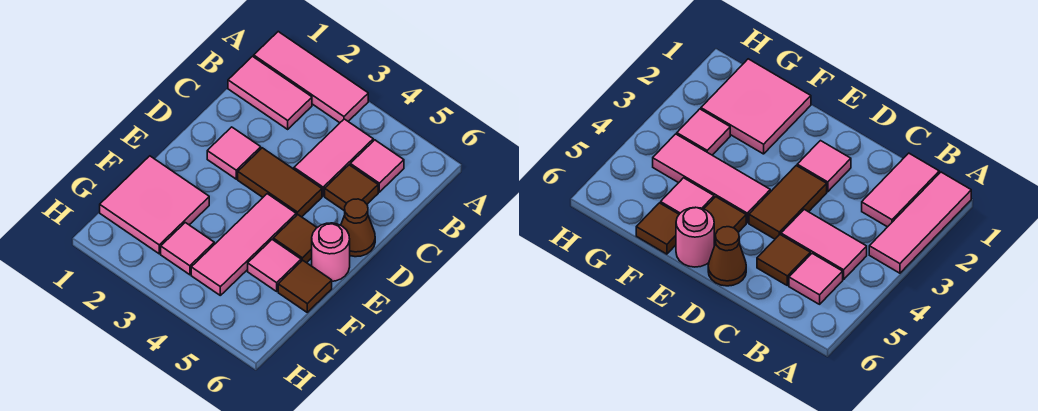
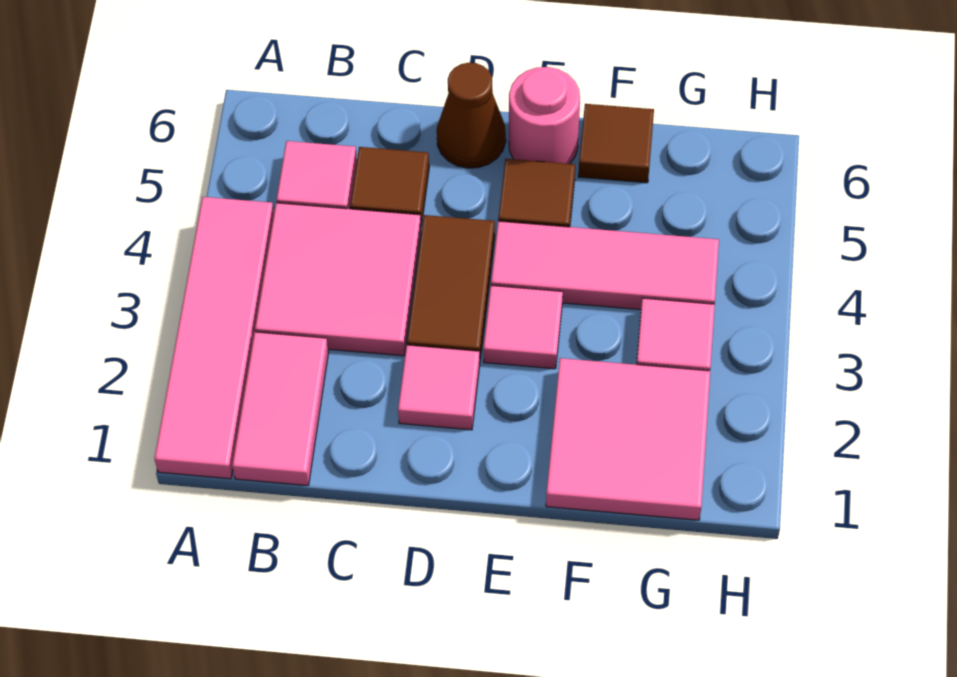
pink 1x3 tile [254,32,368,123] -> pink 1x4 tile [154,197,274,479]
pink 1x2 tile [294,119,373,196] -> pink 2x2 tile [255,203,421,356]
pink 1x1 tile [248,240,301,291] -> pink 1x1 tile moved to [483,285,563,369]

